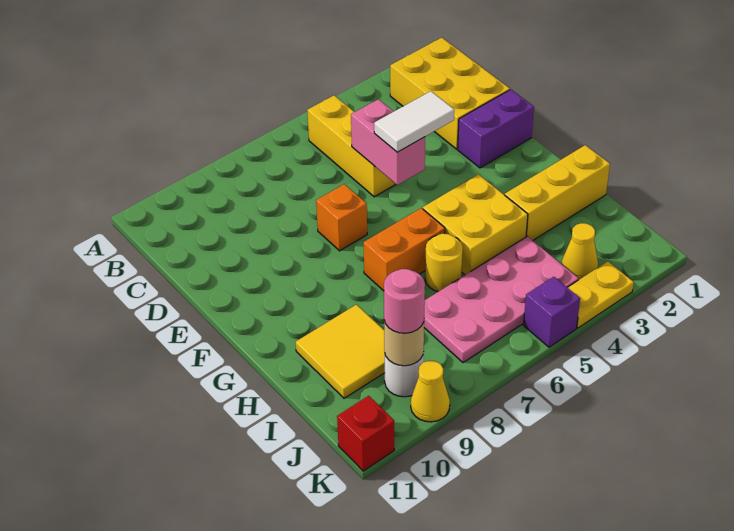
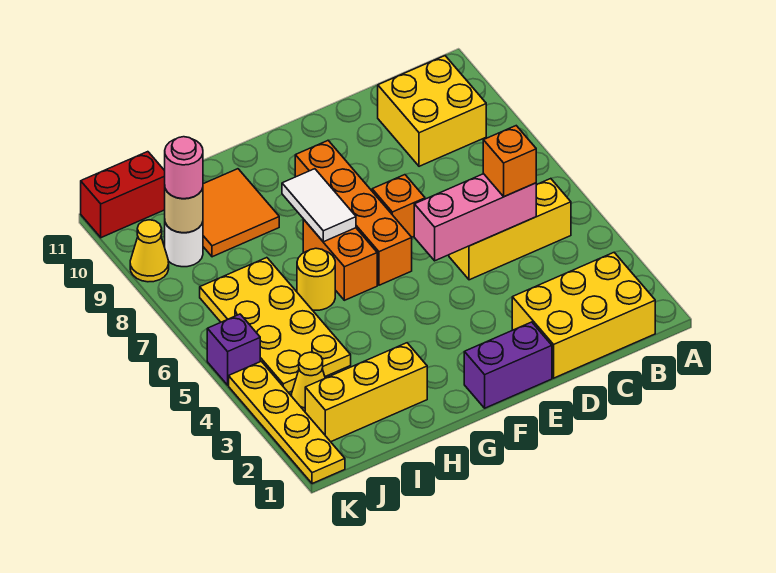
none -> orange 1x1 brick [483,126,536,197]
pink 1x2 brick [351,99,425,185] -> pink 1x3 brick [414,174,536,261]
purple 1x2 brick [458,90,534,168] -> purple 1x2 brick turned to [464,322,552,408]
white 1x2 tile [374,91,454,152] -> white 1x2 tile moved to [282,169,356,242]
none -> orange 1x4 brick [295,141,412,285]
yellow 2x2 brick [423,174,528,275] -> yellow 2x2 brick moved to [378,56,486,166]
yellow 1x3 brick [505,145,610,240] -> yellow 1x3 brick turned to [305,343,427,442]
yellow 2x2 tile [296,305,385,398] -> orange 2x2 tile [203,169,279,257]
pink 2x4 plate [424,236,579,363] -> yellow 2x4 plate [200,258,351,393]
yellow 1x2 plate [567,261,634,328] -> yellow 1x4 plate [229,361,345,484]
red 1x1 brick [337,396,394,471] -> red 1x2 brick [81,152,165,238]

